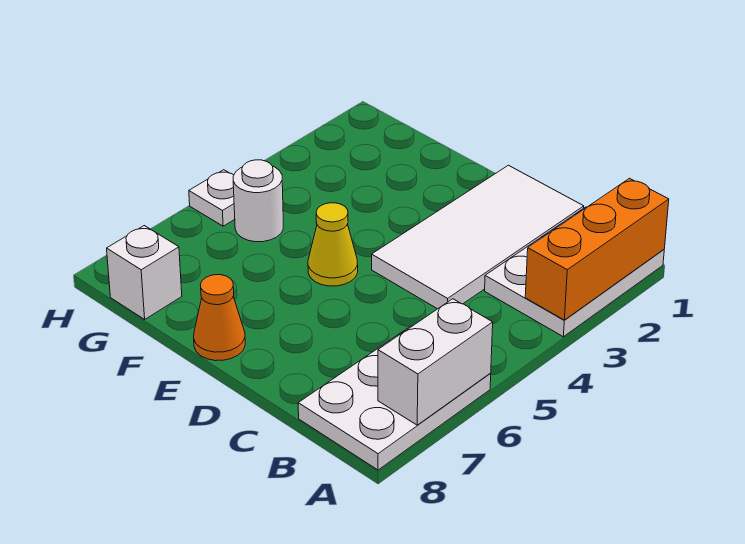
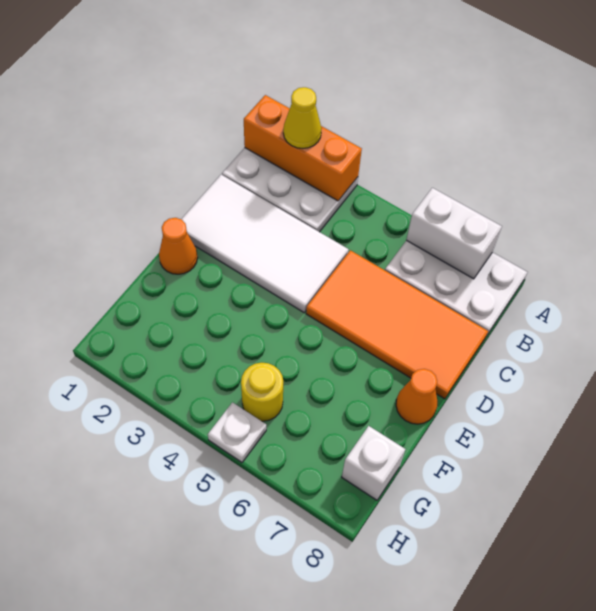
none -> orange 2x4 tile [306,250,488,399]
none -> orange 1x1 cone [159,218,198,274]
yellow 1x1 cone [308,203,358,286] -> yellow 1x1 cone moved to [283,87,322,149]
white 1x1 round brick [233,160,283,242] -> yellow 1x1 round brick [241,363,283,421]

